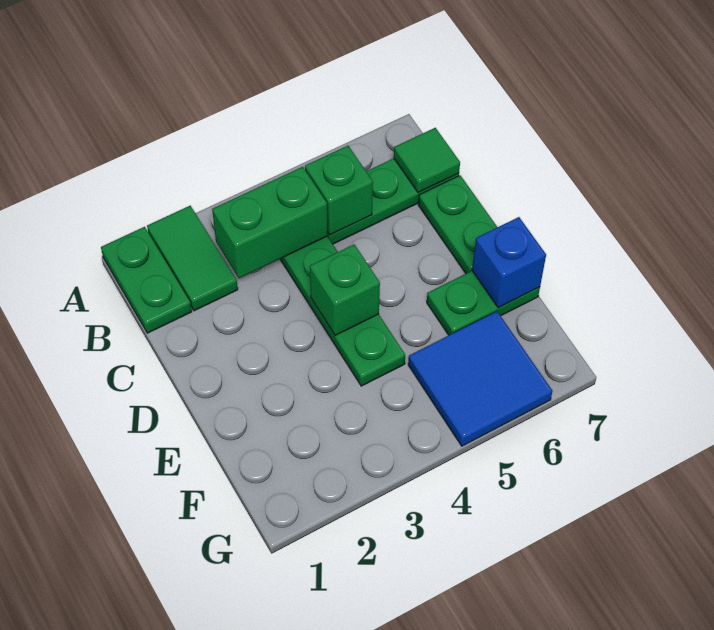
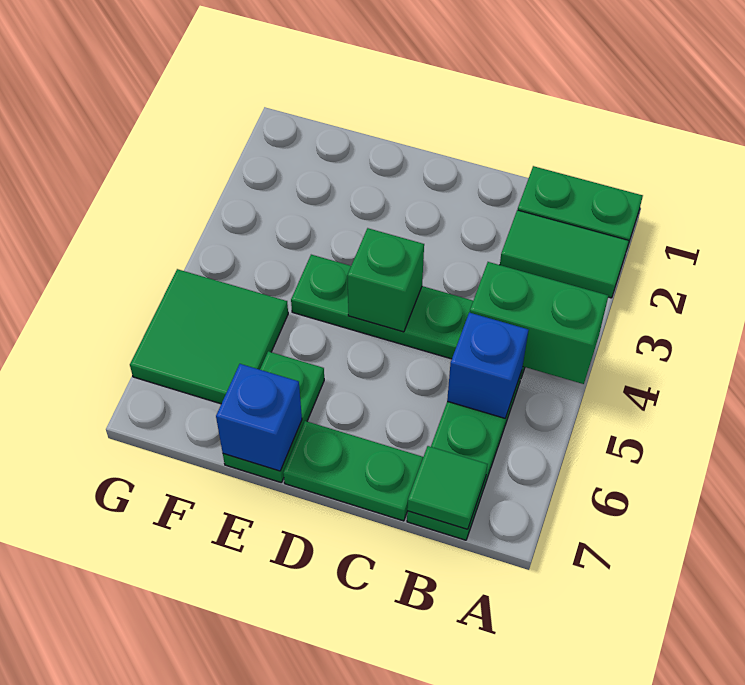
green 1x2 brick [212,167,328,278] -> green 1x2 brick turned to [470,262,608,384]
green 1x1 brick [305,146,373,235] -> blue 1x1 brick [447,312,528,418]
blue 2x2 tile [408,311,552,446] -> green 2x2 tile [130,269,288,404]

